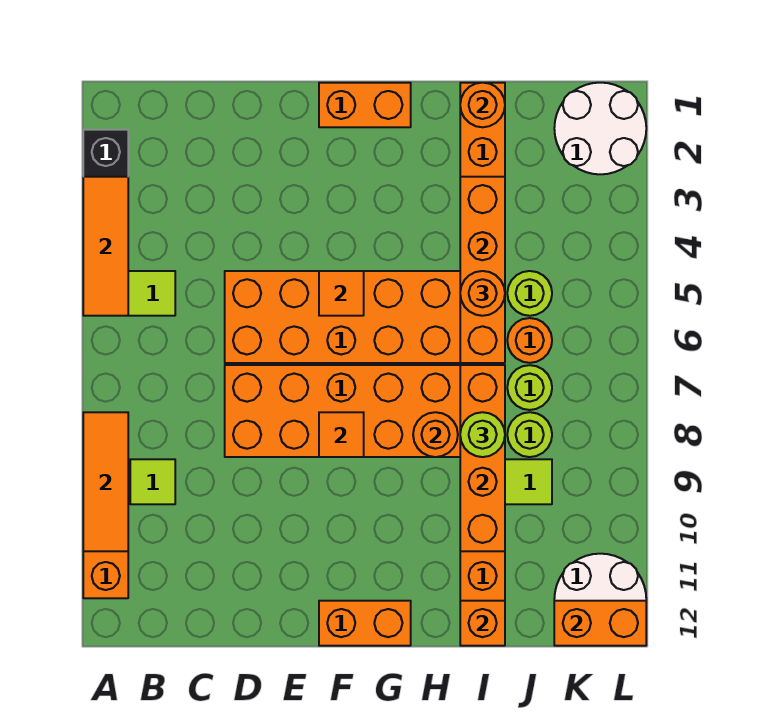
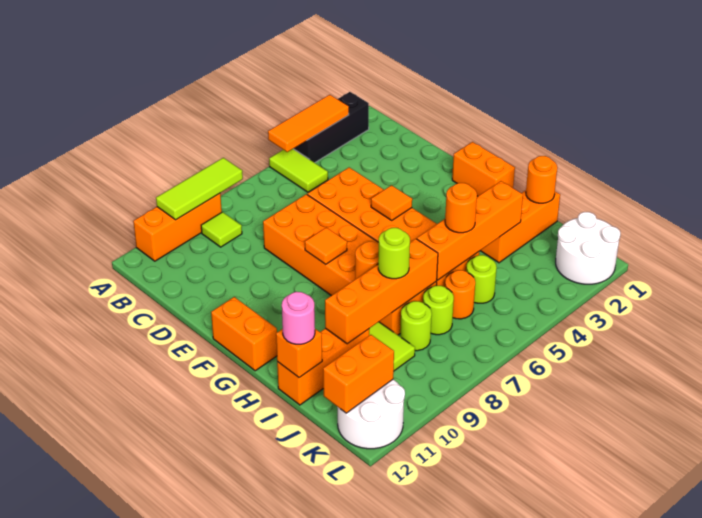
orange 1x3 tile [83,412,128,551] -> lime 1x3 tile [156,158,243,220]
none -> pink 1x1 round brick [282,292,315,344]
orange 1x2 brick [554,601,646,646] -> orange 1x2 brick turned to [323,335,394,413]

